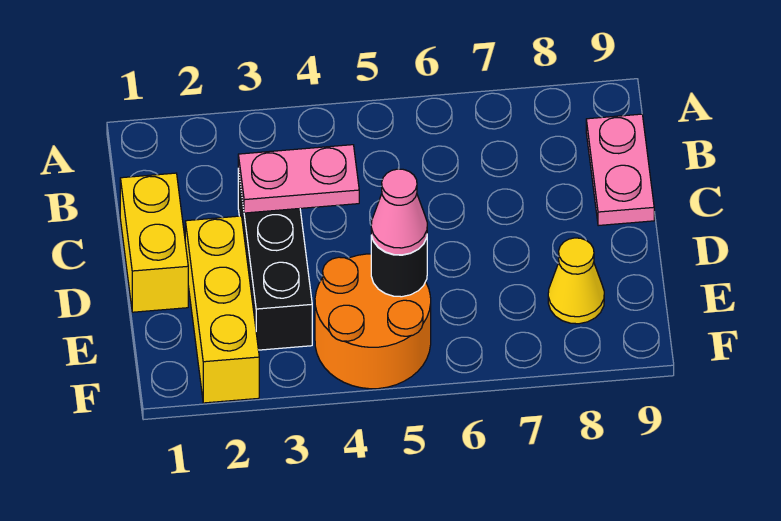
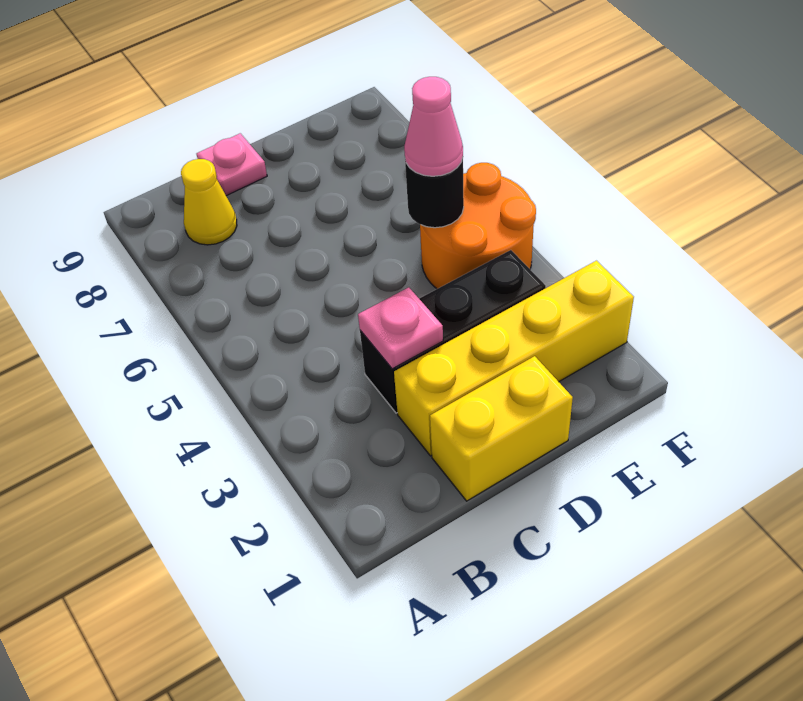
pink 1x2 plate [586,114,654,226] -> pink 1x1 plate [197,133,267,196]
pink 1x2 plate [238,145,359,213] -> pink 1x1 plate [358,287,443,369]
yellow 1x3 brick [185,216,259,403] -> yellow 1x4 brick [394,261,634,456]
yellow 1x1 cone [548,238,604,324] -> yellow 1x1 cone moved to [181,159,237,245]

